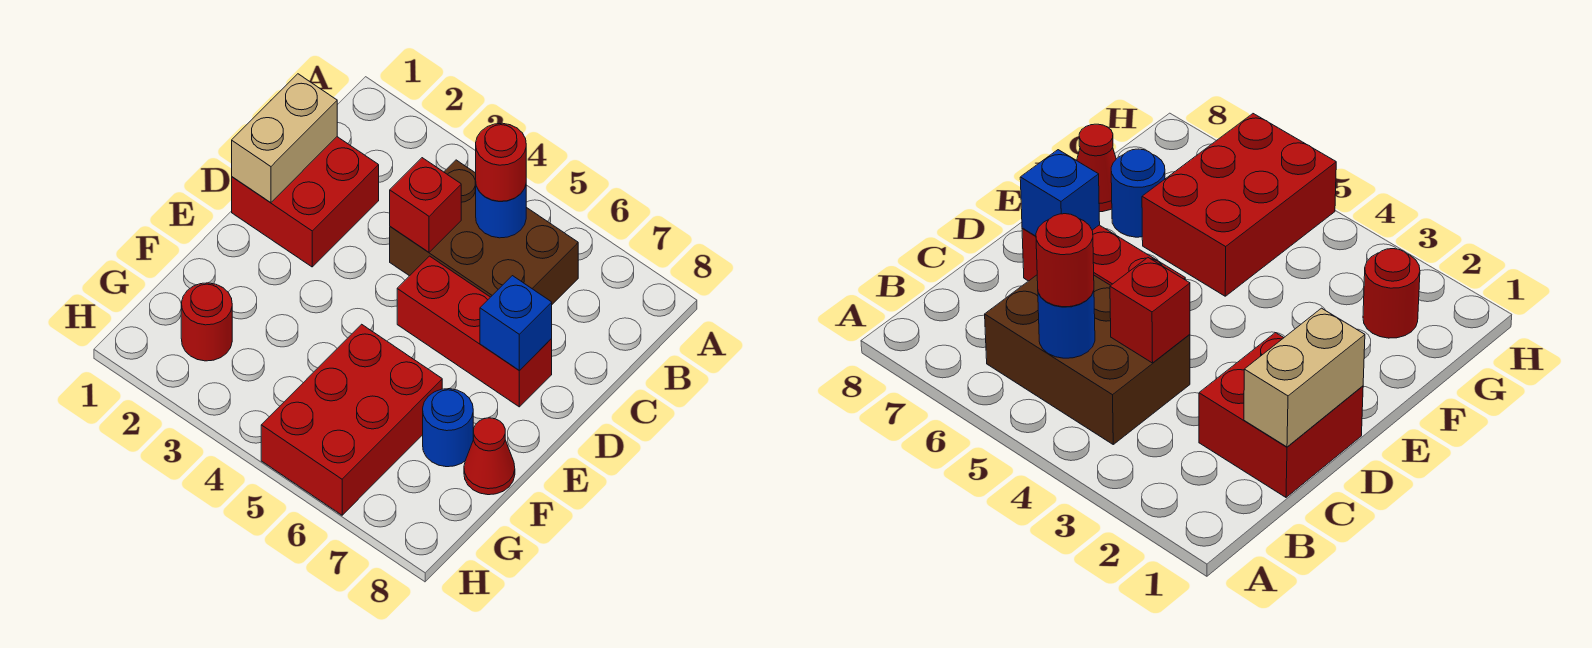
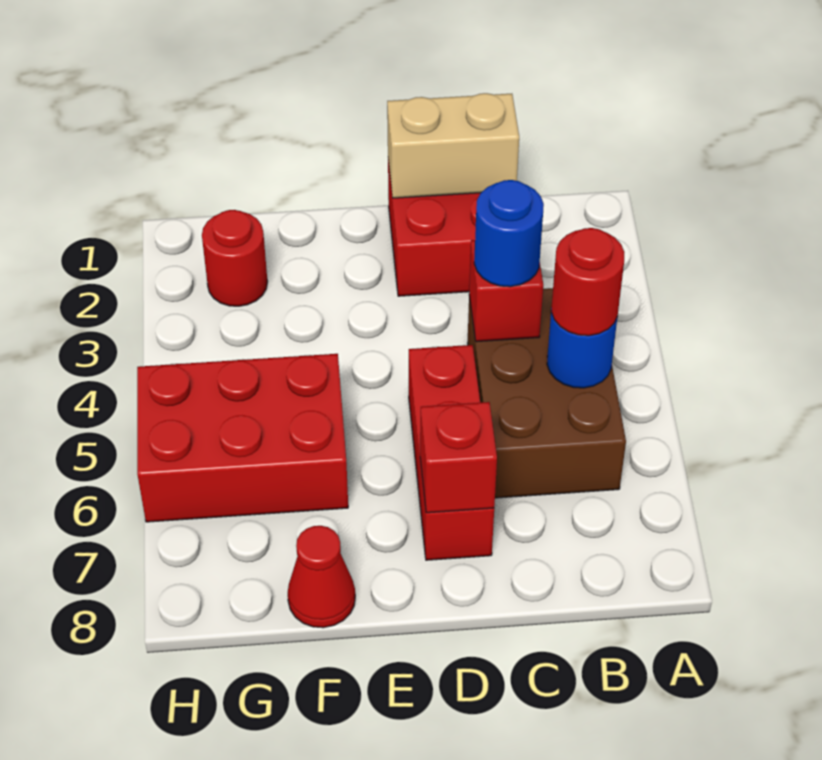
blue 1x1 brick [480,276,552,371] -> red 1x1 brick [420,402,497,513]
blue 1x1 round brick [423,389,473,467] -> blue 1x1 round brick moved to [474,180,544,287]

